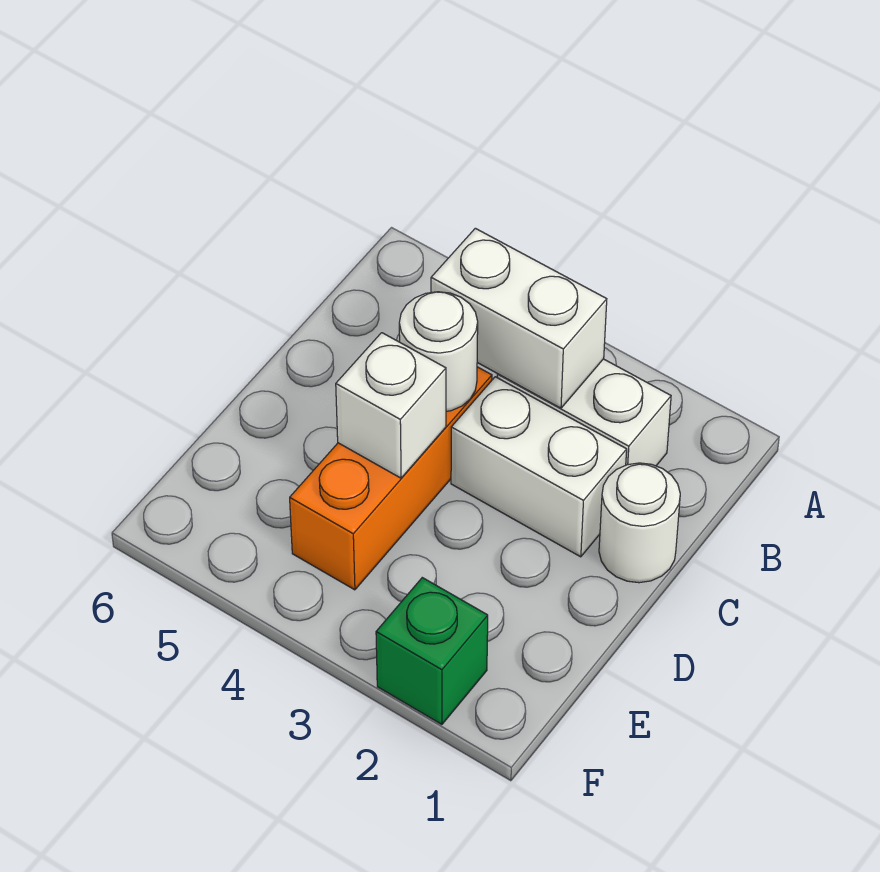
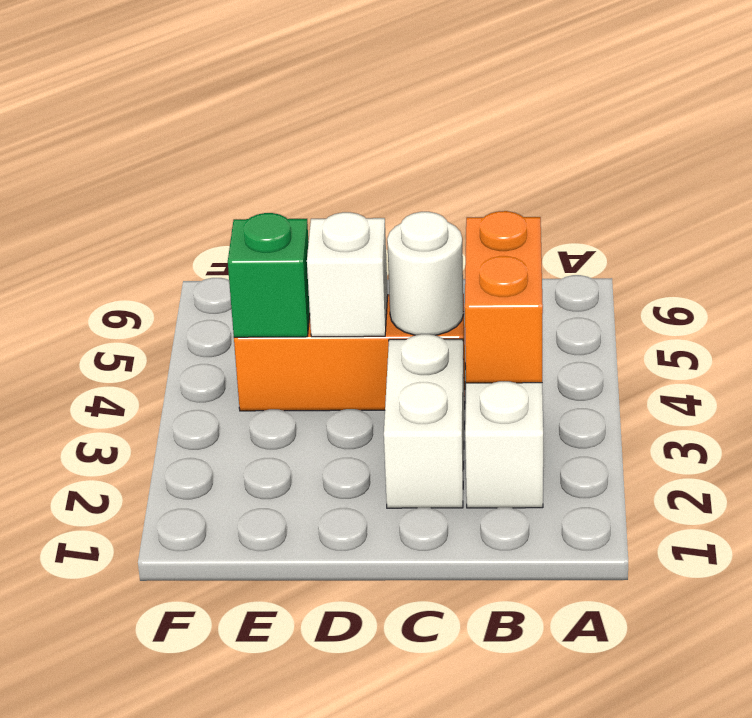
white 1x2 brick [431,228,607,408] -> orange 1x2 brick [465,211,543,383]
white 1x1 round brick [599,463,680,583] -> none
green 1x1 brick [376,578,488,724] -> green 1x1 brick moved to [228,213,310,337]

